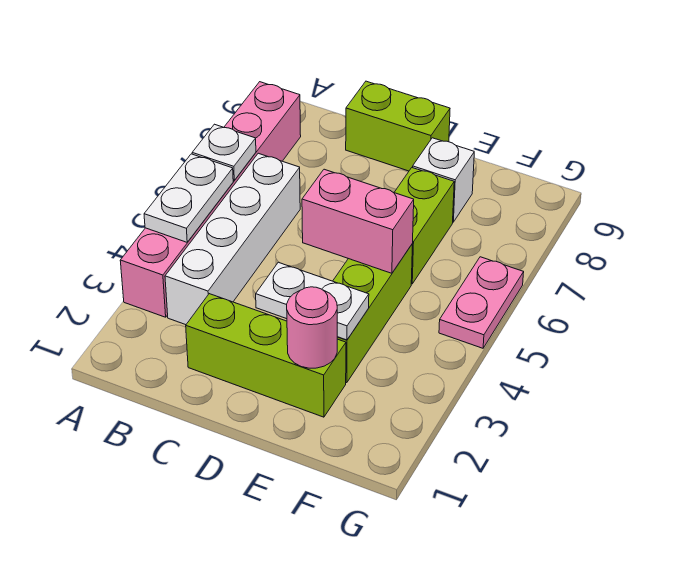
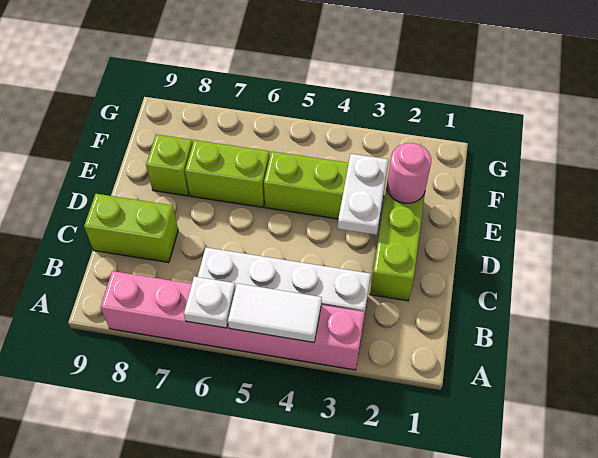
white 1x2 plate [144,154,233,242] -> white 1x2 tile [228,283,322,342]
lime 1x2 brick [346,81,450,171] -> lime 1x2 brick turned to [84,194,178,263]
pink 1x2 brick [302,169,414,273] -> none
white 1x1 brick [413,138,474,222] -> lime 1x1 brick [146,135,193,196]
pink 1x2 plate [439,257,524,348] -> none

